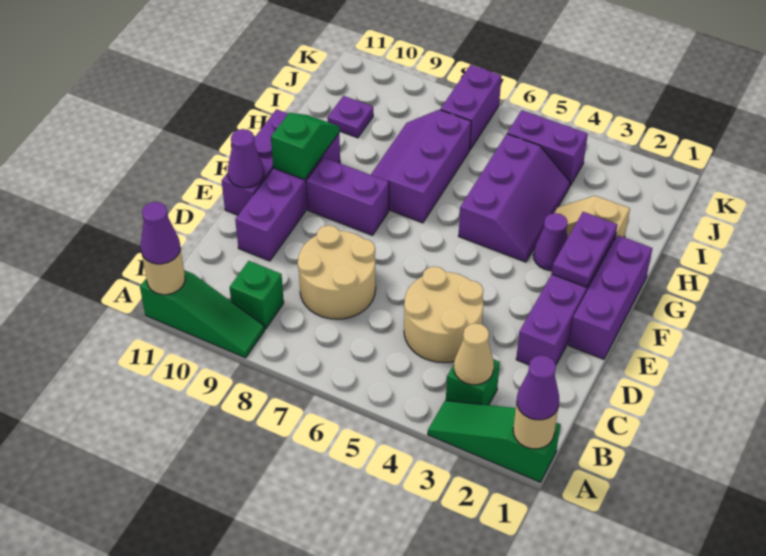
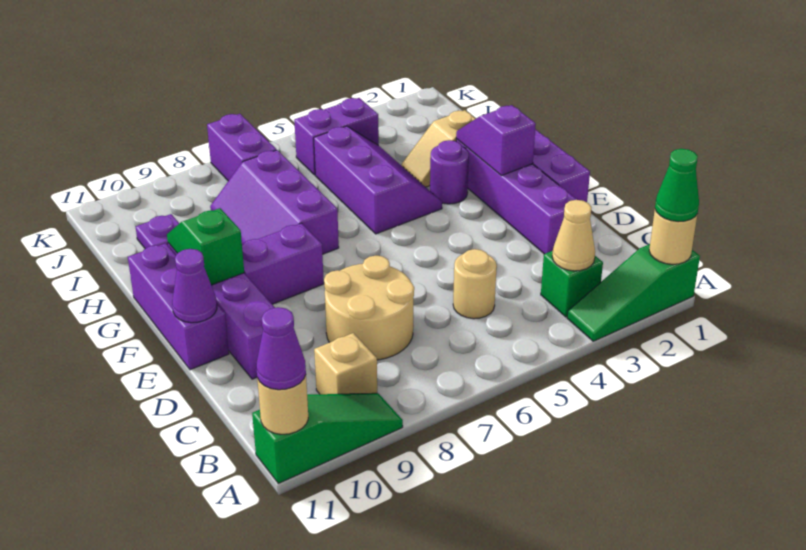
purple 1x1 cone [517,355,559,420] -> green 1x1 cone [655,149,699,222]
green 1x1 brick [230,261,284,329] -> tan 1x1 brick [314,333,377,394]
tan 2x2 round brick [404,267,483,363] -> tan 1x1 round brick [453,249,497,319]
purple 1x2 plate [552,212,618,287] -> purple 1x2 slope [456,105,536,176]
purple 1x1 cone [533,213,568,271] -> purple 1x1 round brick [430,140,469,204]

